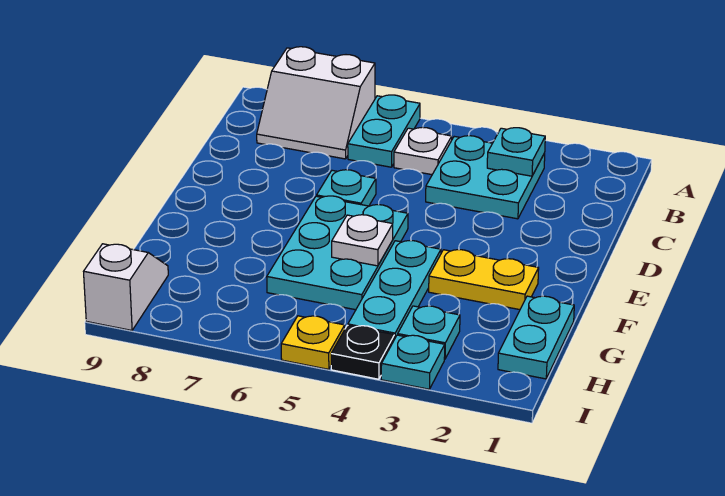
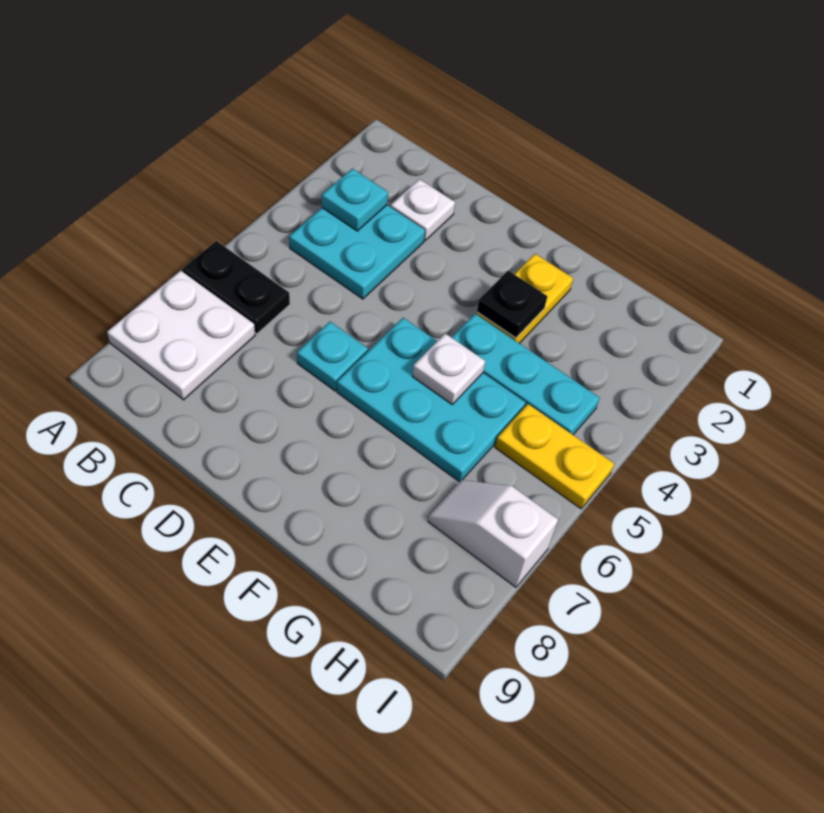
cyan 1x2 plate [348,95,420,167] -> black 1x2 plate [182,241,290,334]
white 2x2 slope [257,47,375,159] -> white 2x2 plate [107,271,255,400]
white 1x1 plate [394,127,452,175] -> white 1x1 plate moved to [390,179,455,240]
cyan 1x2 plate [498,296,574,379] -> none
cyan 1x1 plate [398,306,460,359] -> none
white 1x2 slope [84,244,168,330] -> white 1x2 slope moved to [428,480,558,587]
cyan 1x1 plate [381,335,445,389] -> none
black 1x1 plate [331,325,395,379] -> black 1x1 plate moved to [477,271,547,338]
yellow 1x1 plate [281,316,345,369] -> yellow 1x2 plate [495,404,614,509]

